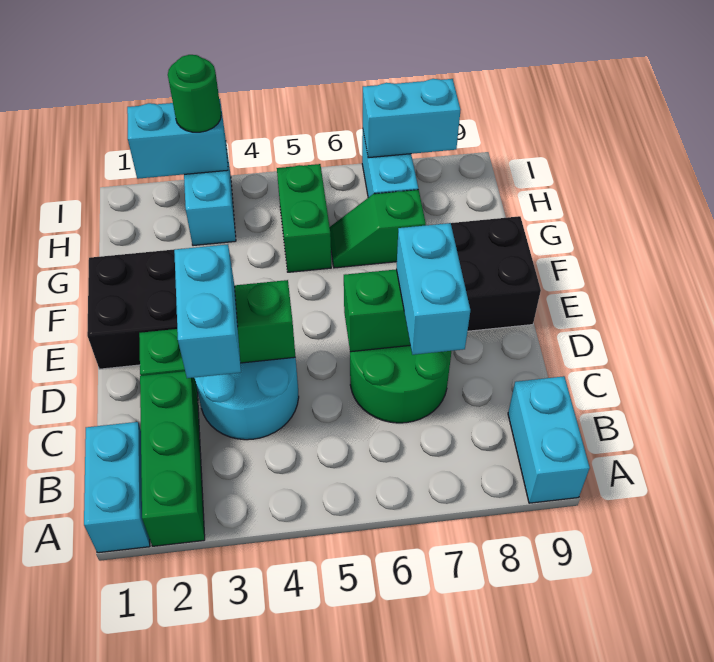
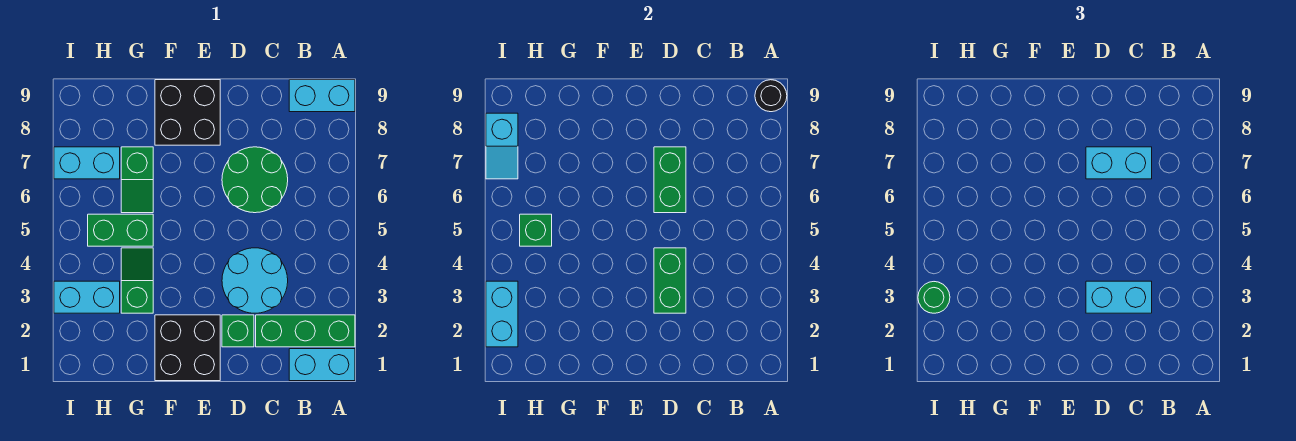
none -> black 1x1 round brick [755,80,787,112]
none -> green 1x2 slope [121,248,153,313]
none -> green 1x1 brick [520,214,552,246]
cyan 1x2 brick [363,79,460,158] -> cyan 1x2 slope [486,113,518,179]

